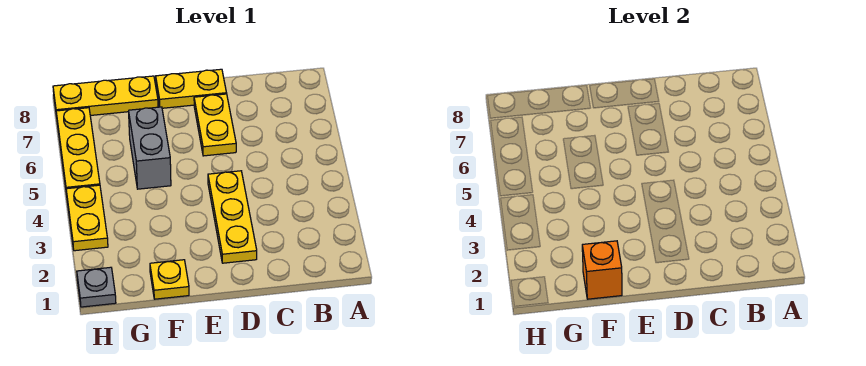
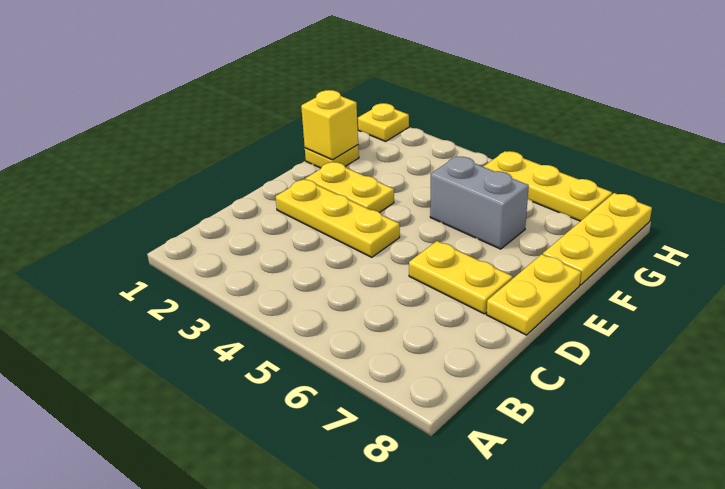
orange 1x1 brick [582,241,622,299] -> yellow 1x1 brick [301,90,358,160]
grey 1x1 plate [77,267,116,307] -> yellow 1x1 plate [358,103,409,141]
yellow 1x2 plate [66,185,108,251] -> yellow 1x2 plate moved to [306,162,394,213]

